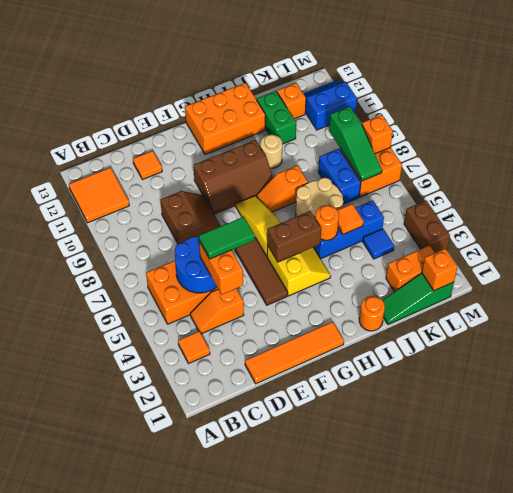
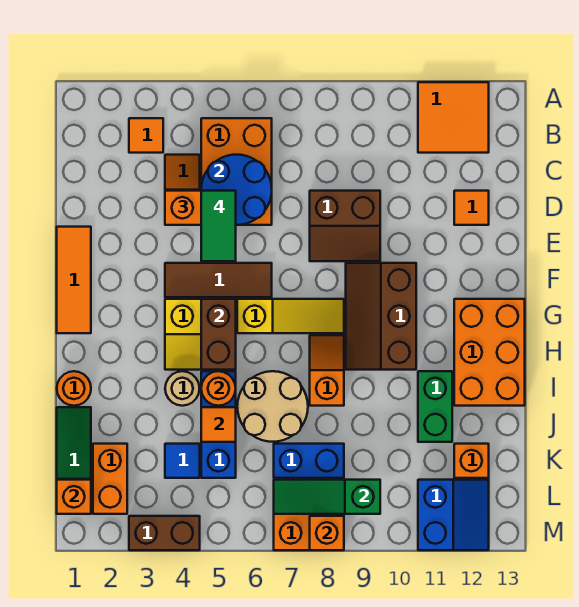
orange 1x4 tile [245,322,344,384] -> orange 1x3 tile [57,227,91,333]
tan 1x1 round brick [260,135,282,168] -> tan 1x1 round brick moved to [165,371,199,406]
green 1x2 brick [257,91,296,144] -> green 1x2 brick turned to [418,371,452,442]

